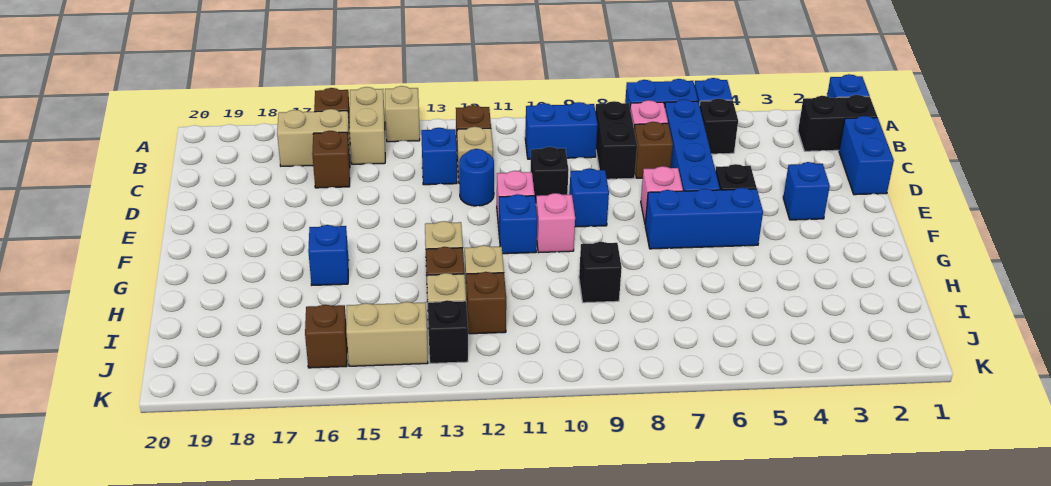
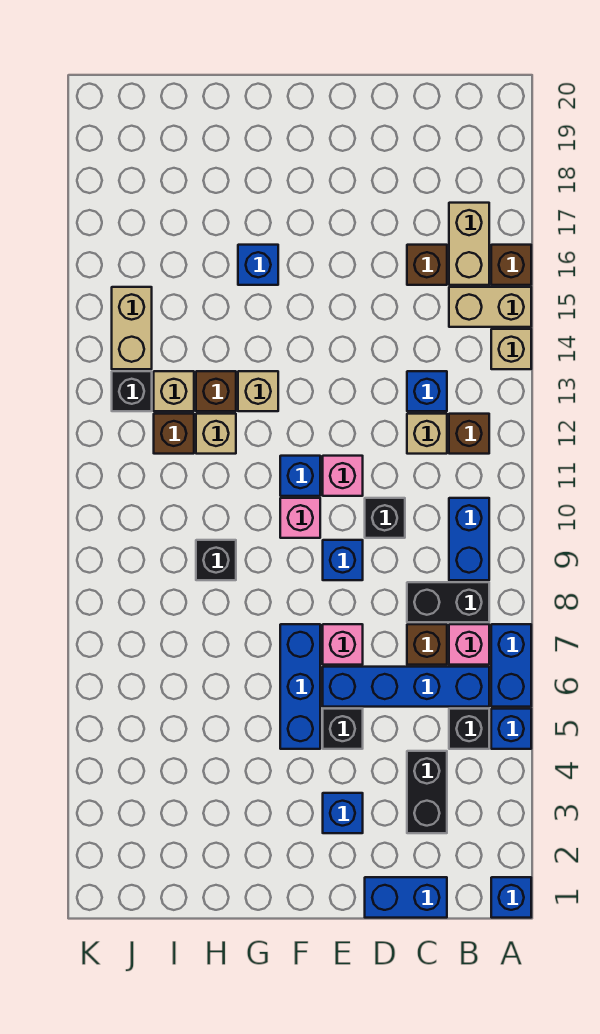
black 1x2 brick [798,95,877,151] -> black 1x2 brick moved to [407,751,447,833]
blue 1x1 round brick [459,149,494,206] -> none
brown 1x1 brick [305,305,347,368] -> none

